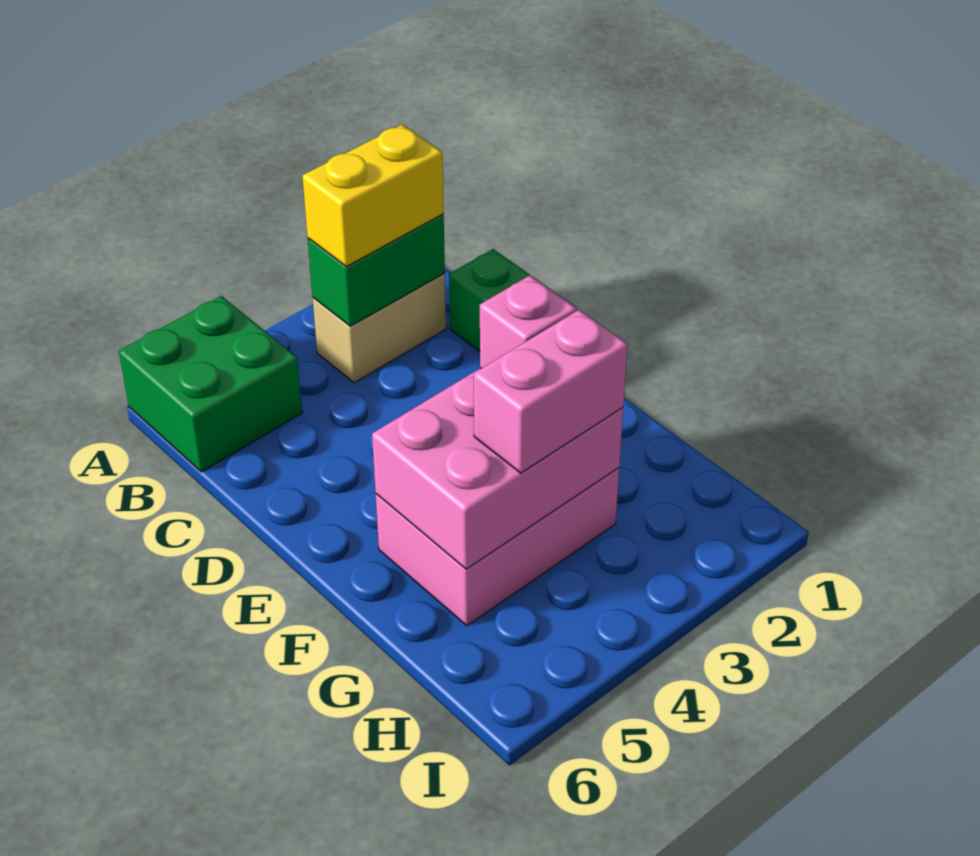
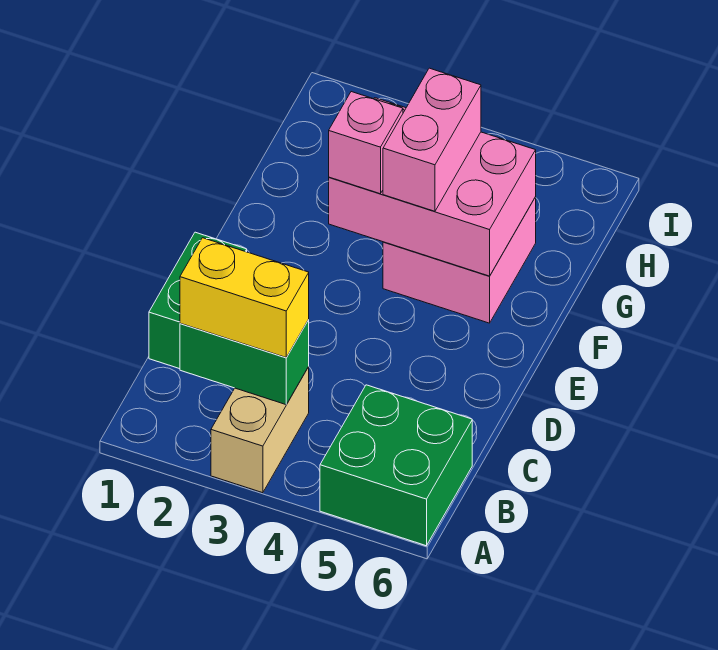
tan 1x2 brick [313,273,446,383] -> tan 1x2 brick turned to [211,367,309,493]
pink 2x3 brick [376,468,619,626] -> pink 2x2 brick [383,197,536,323]
pink 1x2 brick [474,310,628,473] -> pink 1x2 brick turned to [383,68,481,211]

